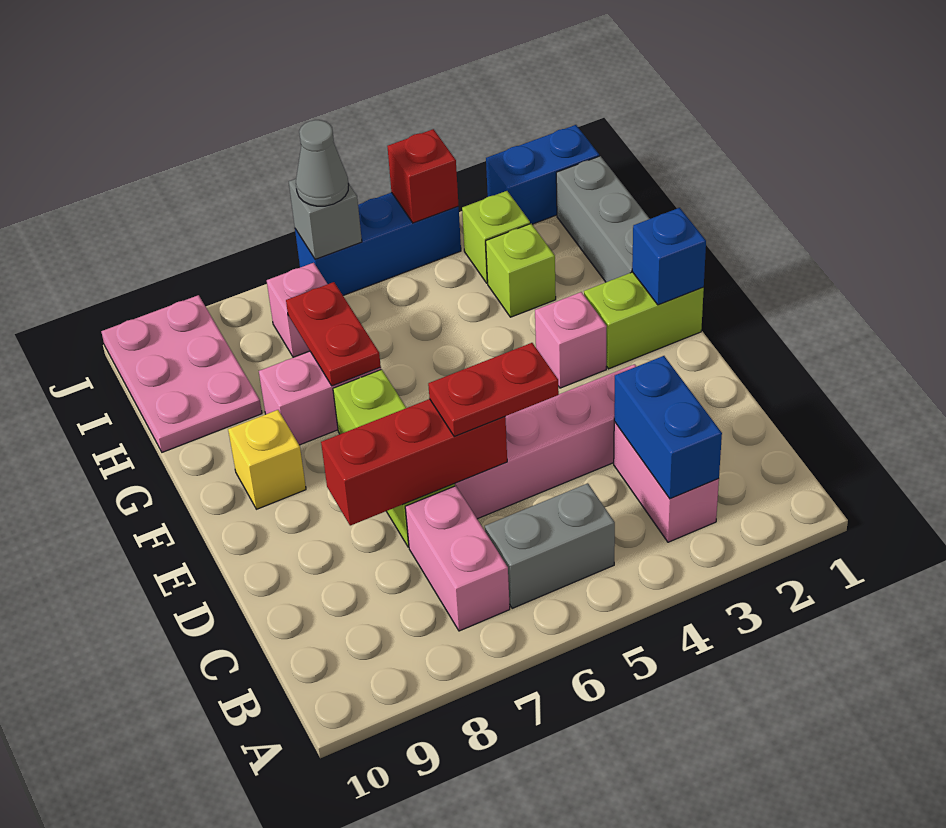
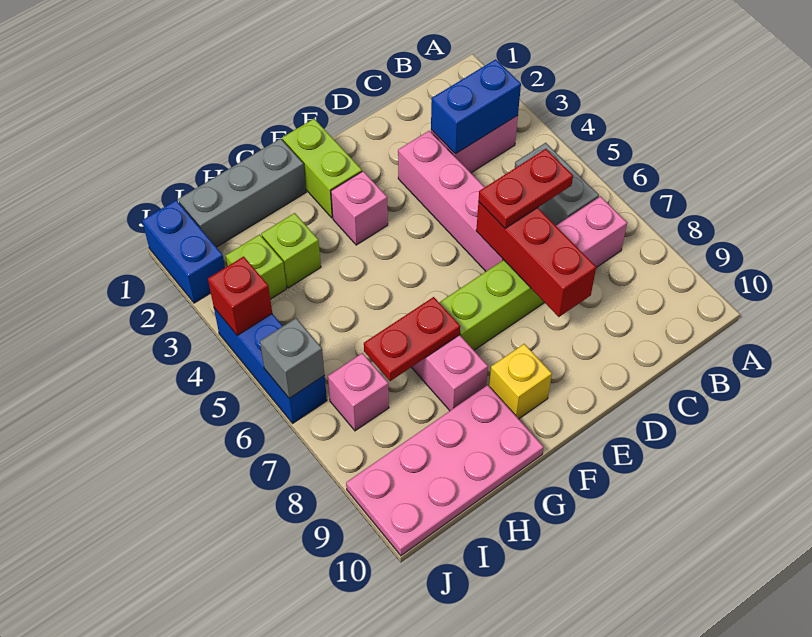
red 1x2 plate [428,343,559,436] -> red 1x2 plate turned to [478,149,573,228]
blue 1x1 brick [632,208,706,305] -> none
pink 2x3 plate [101,295,262,452] -> pink 2x4 plate [346,385,544,556]
grey 1x1 cone [296,120,349,206] -> none

